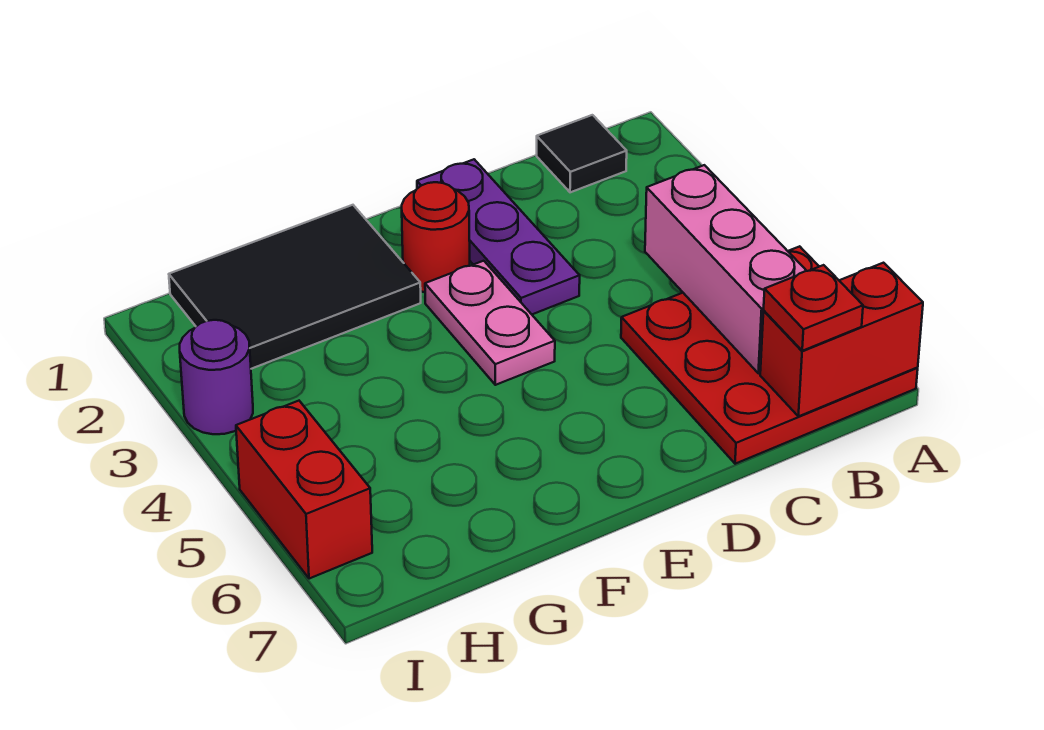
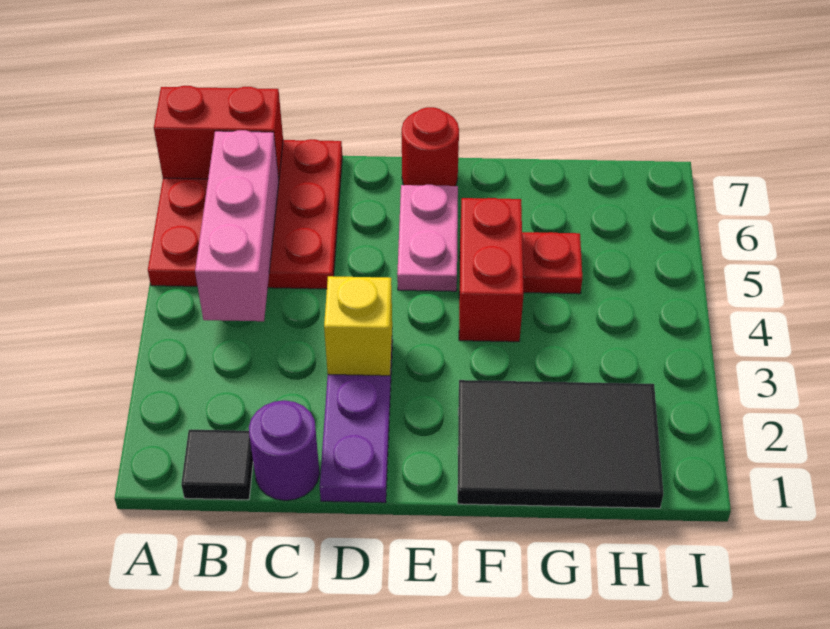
red 1x1 plate [764,265,863,351] -> red 1x1 plate moved to [522,232,582,294]
none -> yellow 1x1 brick [324,276,392,376]
red 1x1 round brick [402,182,470,292] -> red 1x1 round brick moved to [402,107,459,186]
pink 1x2 plate [425,261,555,385] -> pink 1x2 plate moved to [397,185,458,291]
purple 1x1 round brick [180,320,253,434] -> purple 1x1 round brick moved to [249,400,320,500]
red 1x2 brick [236,401,372,579] -> red 1x2 brick moved to [459,198,524,342]

